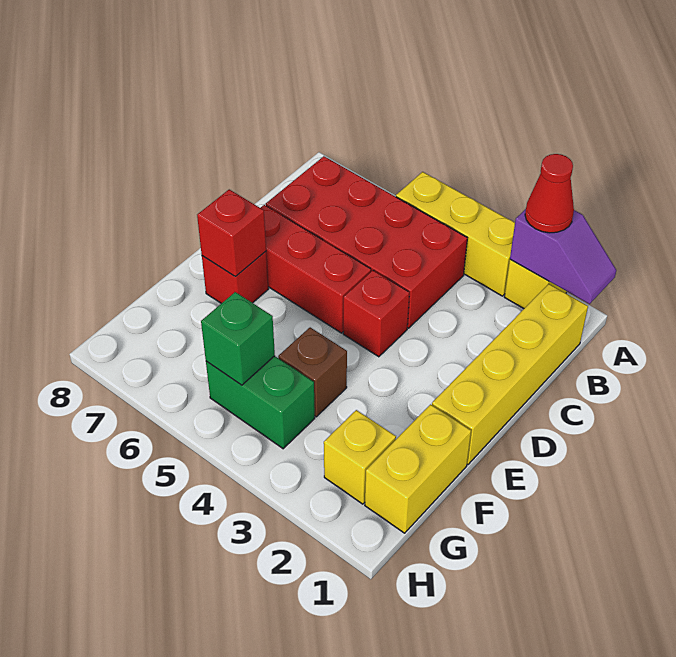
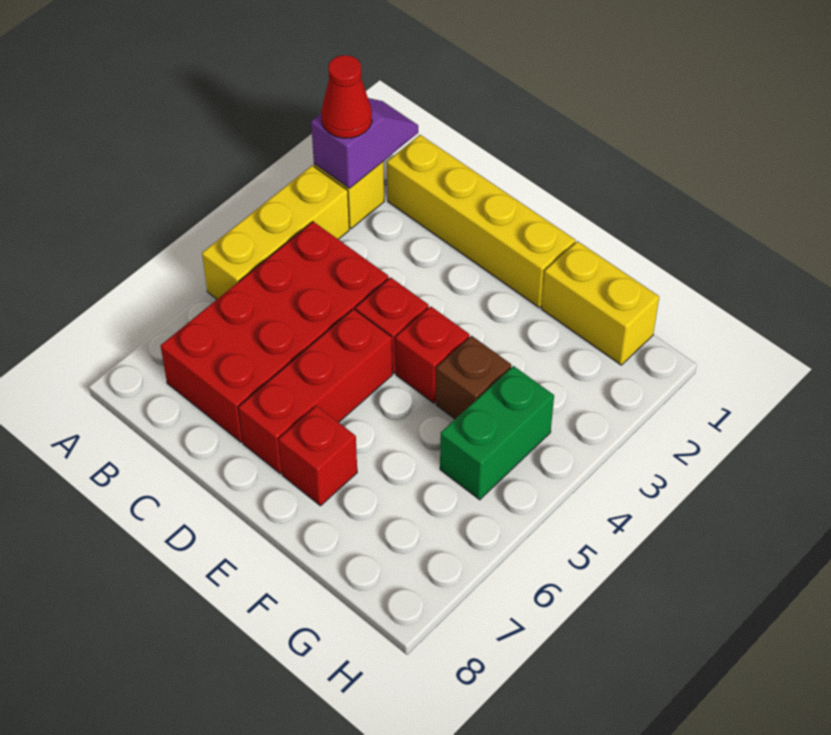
red 1x1 brick [197,189,266,276] -> red 1x1 brick moved to [395,306,470,403]
yellow 1x1 brick [324,410,396,504] -> none
green 1x1 brick [201,292,275,385] -> none

